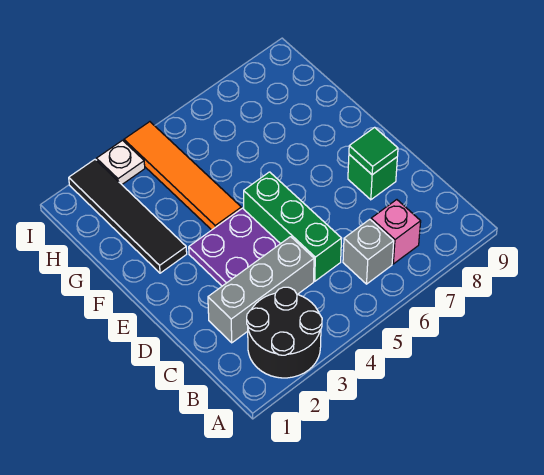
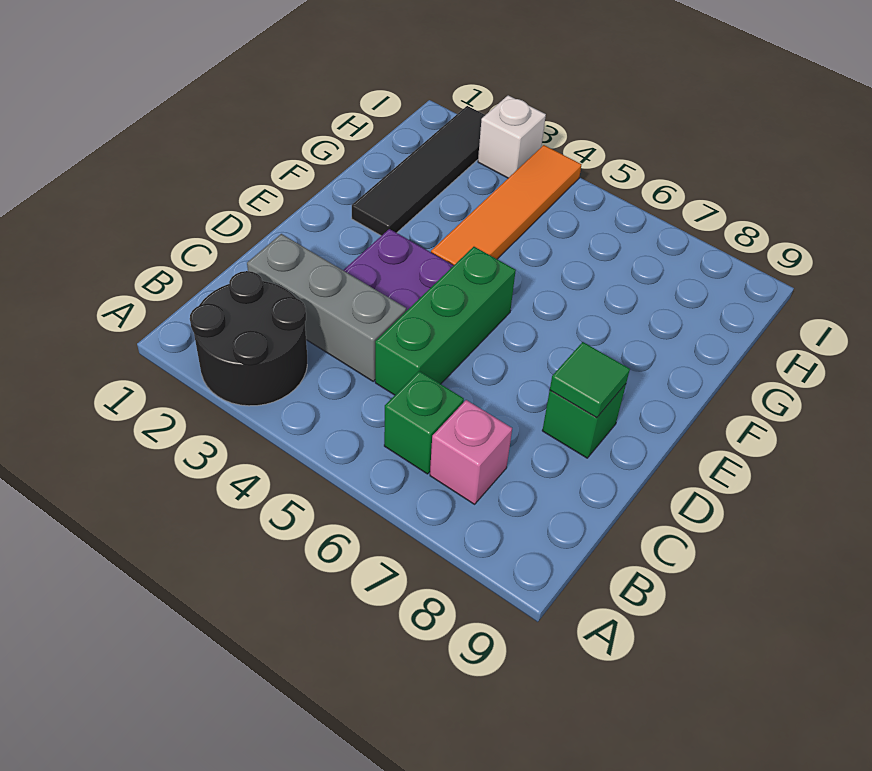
grey 1x1 brick [343,219,394,284] -> green 1x1 brick [384,371,464,474]
white 1x1 plate [96,140,145,184] -> white 1x1 brick [478,95,546,178]

